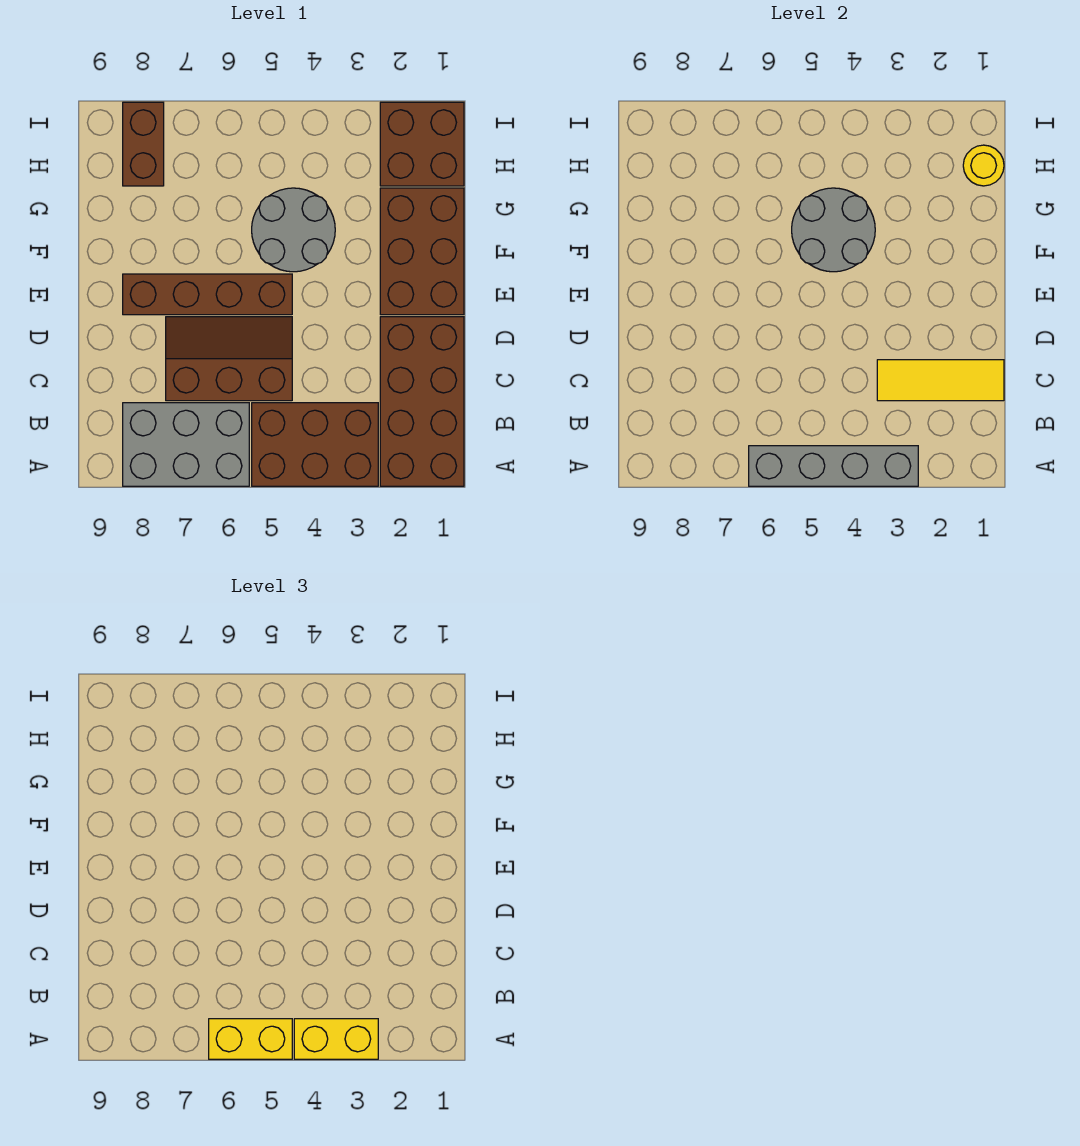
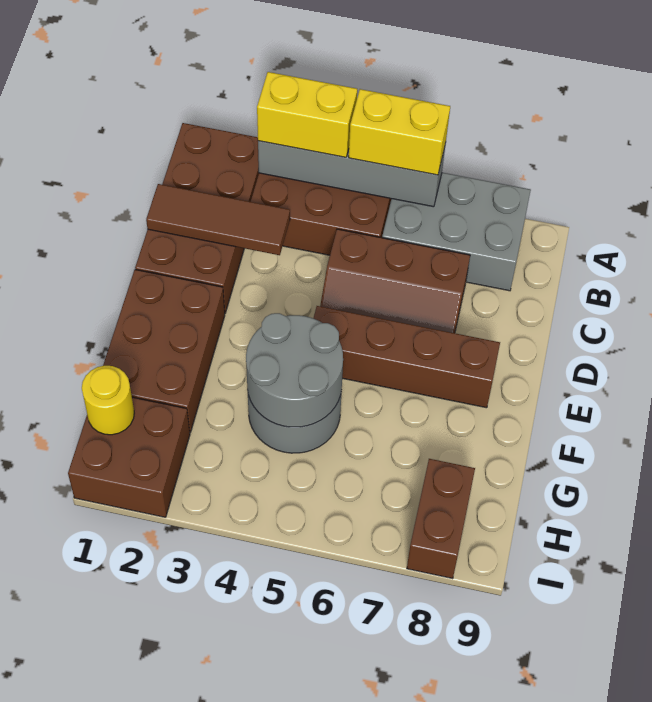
yellow 1x3 tile [877,360,1004,401] -> brown 1x3 tile [146,184,290,255]

